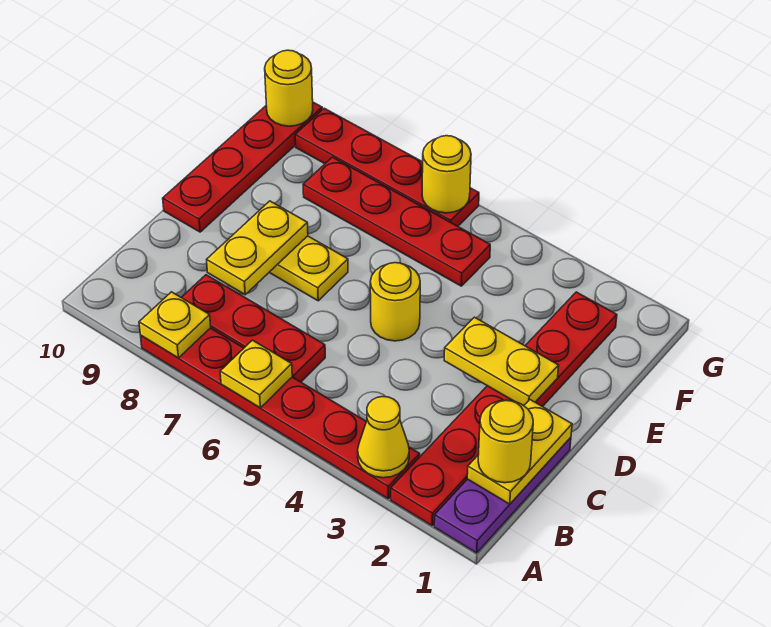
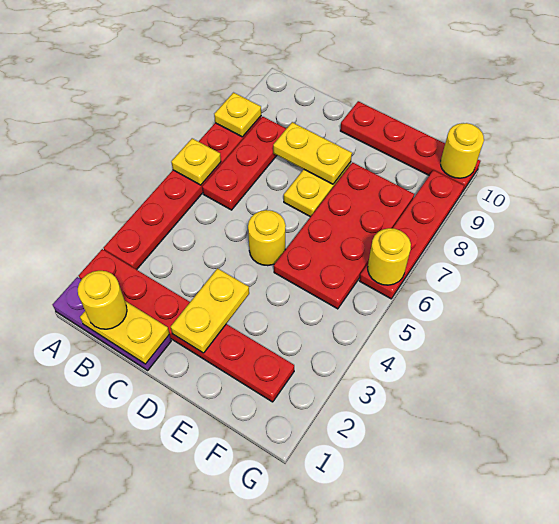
yellow 1x1 cone [358,397,409,478] -> none
red 1x4 plate [303,157,490,286] -> red 2x4 plate [274,162,414,309]

